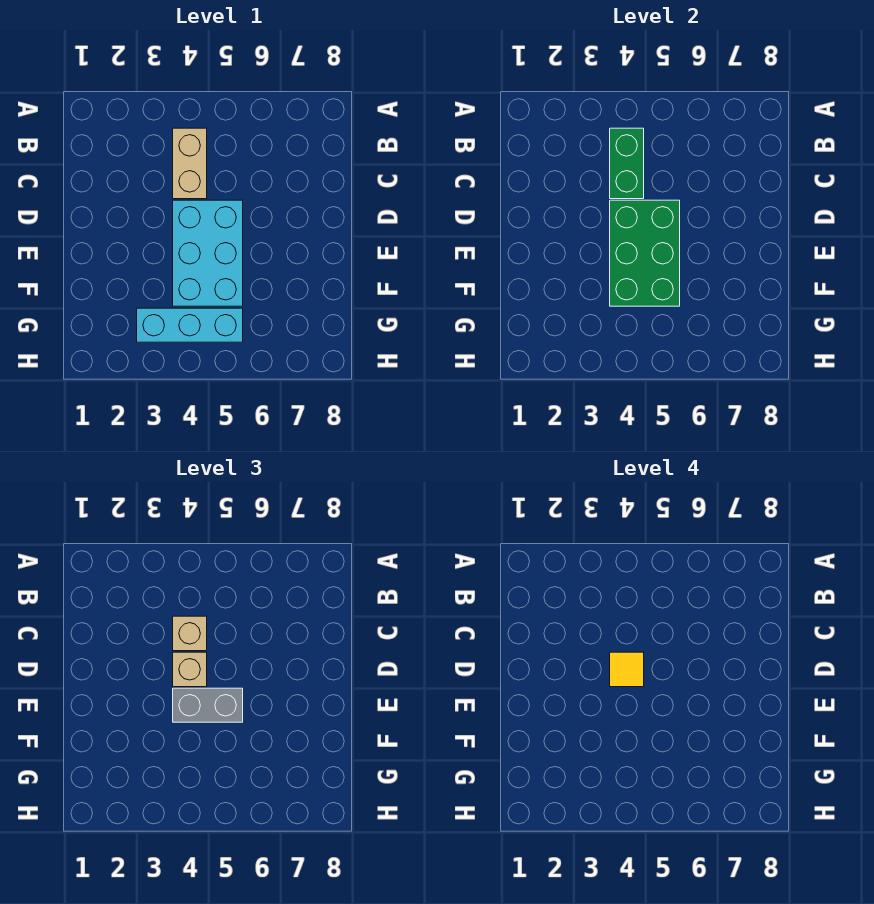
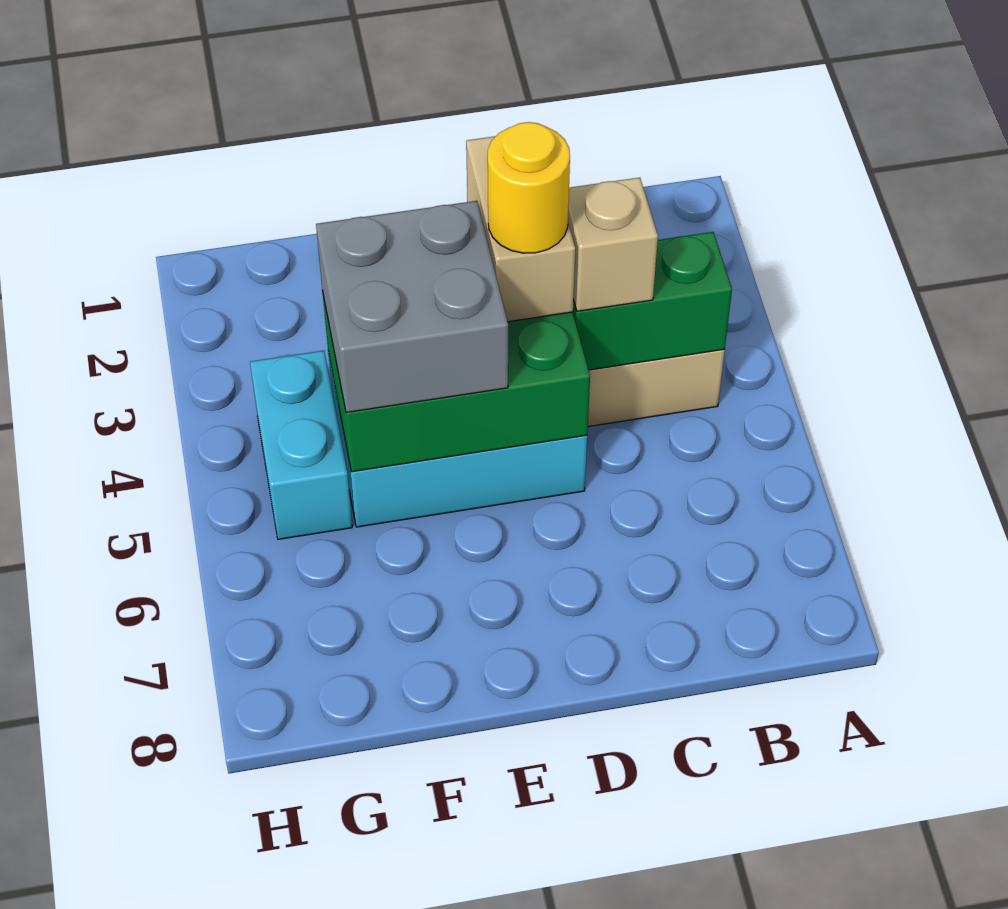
tan 1x1 brick [173,652,207,687] -> tan 1x2 brick [466,136,575,322]
yellow 1x1 tile [610,652,644,687] -> yellow 1x1 round brick [487,122,570,253]
grey 1x2 brick [173,688,243,722] -> grey 2x2 brick [316,201,508,413]
cyan 1x3 brick [137,308,243,342] -> cyan 1x2 brick [250,351,352,539]

